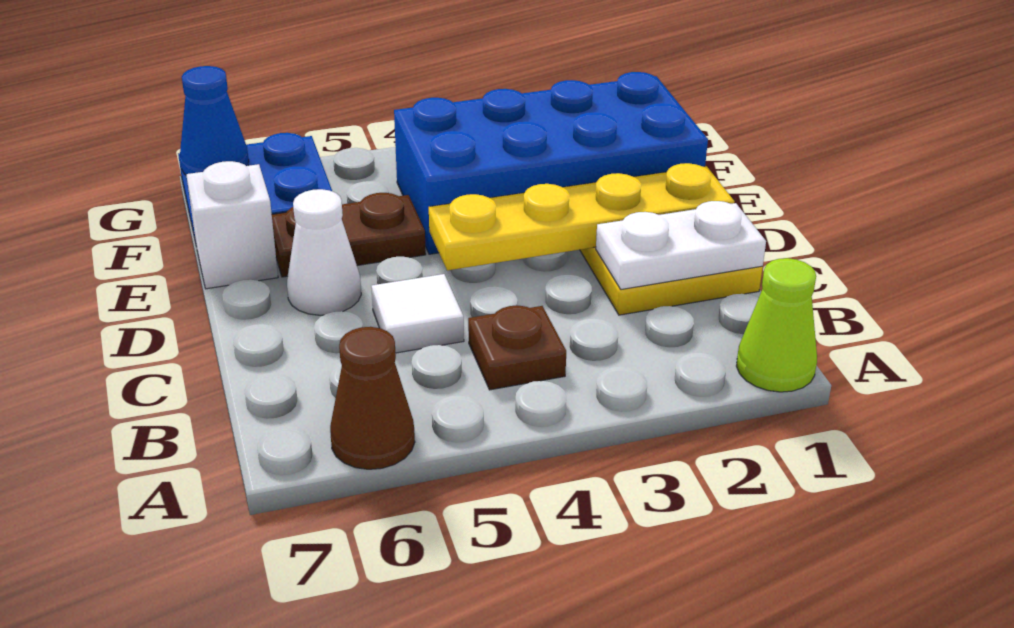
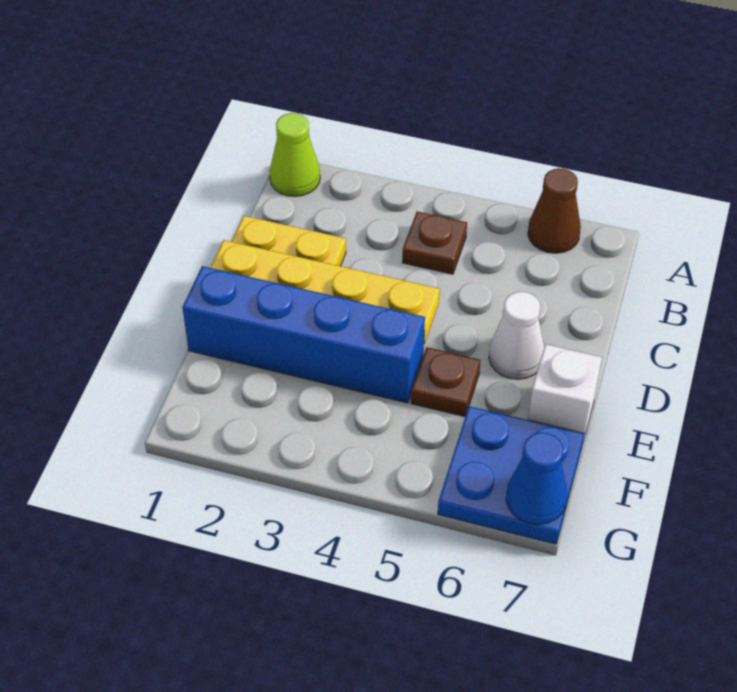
white 1x2 plate [596,201,766,290] -> none
white 1x1 tile [371,274,464,353] -> none
blue 2x4 brick [394,72,708,254] -> blue 1x4 brick [182,266,425,403]
brown 1x2 plate [272,193,426,277] -> brown 1x1 plate [411,347,481,417]

